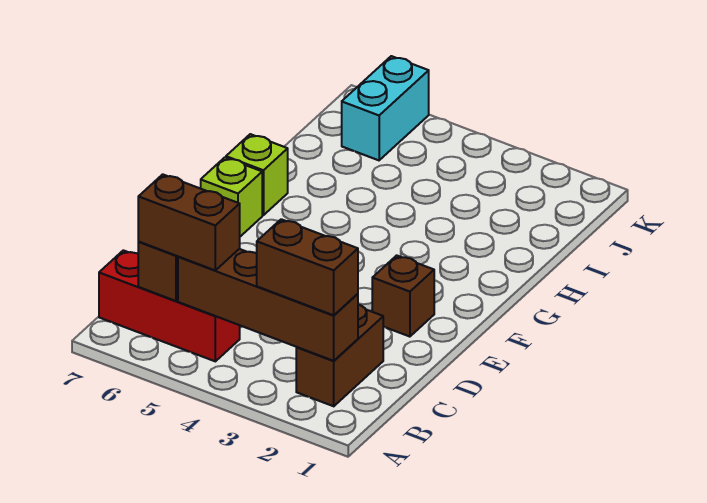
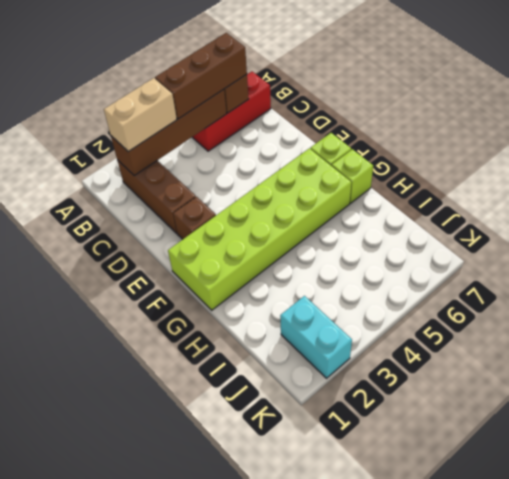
brown 1x2 brick [296,305,383,406] -> brown 1x3 brick [117,160,196,233]
brown 1x2 brick [257,219,358,315] -> tan 1x2 brick [104,78,177,152]
brown 1x2 brick [138,174,240,270] -> brown 1x3 brick [155,33,247,119]
none -> lime 2x6 brick [168,148,351,310]
cyan 1x2 brick [342,56,429,160] -> cyan 1x2 brick moved to [280,296,352,378]

